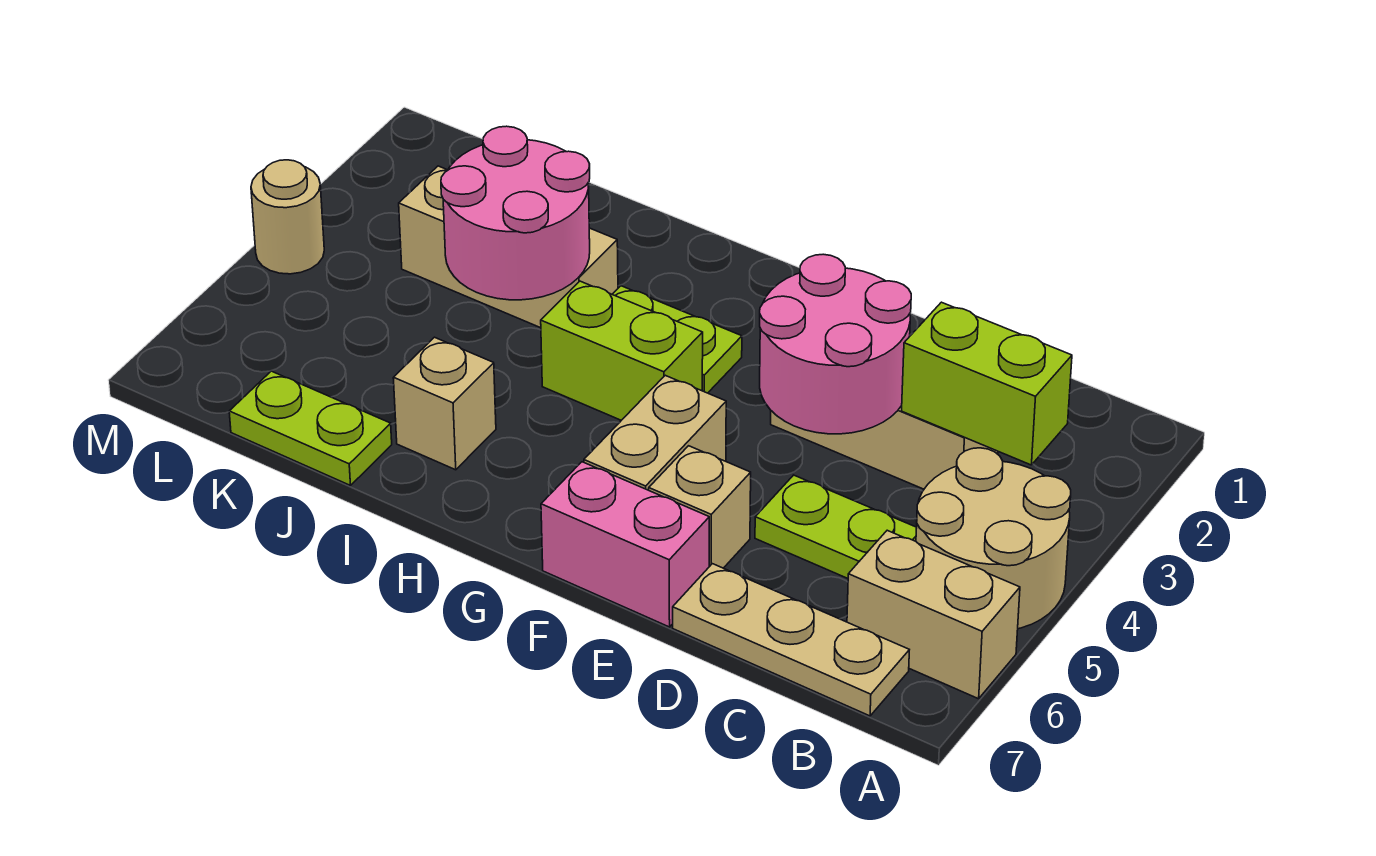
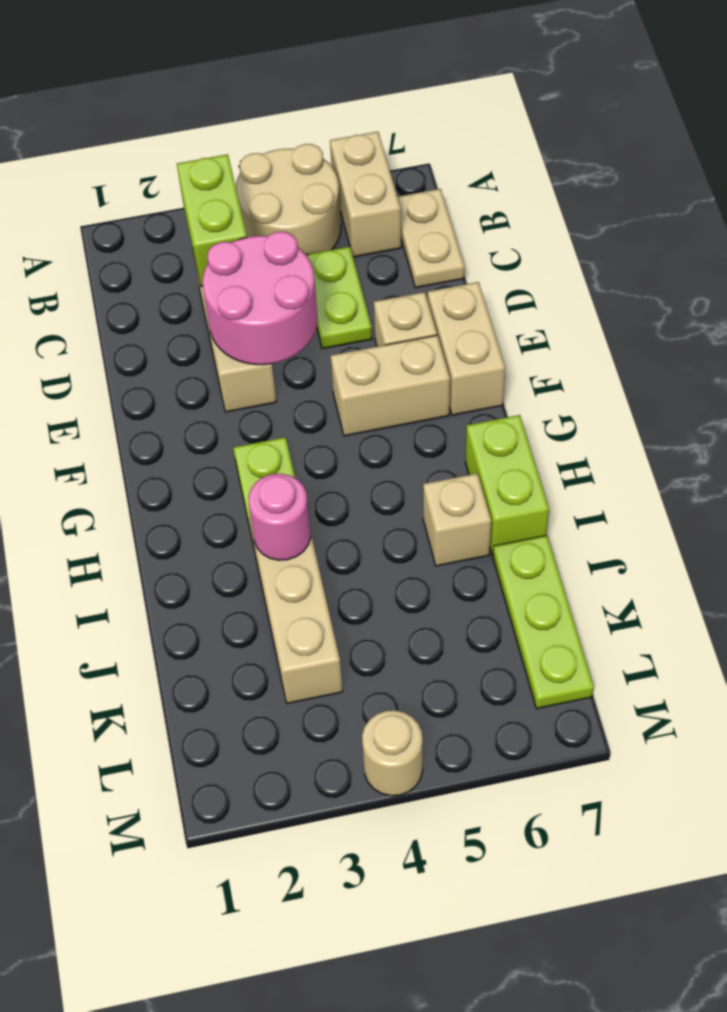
tan 1x3 plate [673,564,909,716] -> tan 1x2 plate [398,189,464,288]
pink 1x2 brick [541,462,709,627] -> tan 1x2 brick [428,282,505,415]
lime 1x2 brick [541,281,703,420] -> lime 1x2 brick moved to [465,415,549,555]
pink 2x2 round brick [441,126,590,300] -> pink 1x1 round brick [248,474,311,560]
lime 1x2 plate [229,371,392,486] -> lime 1x3 plate [493,535,594,709]

